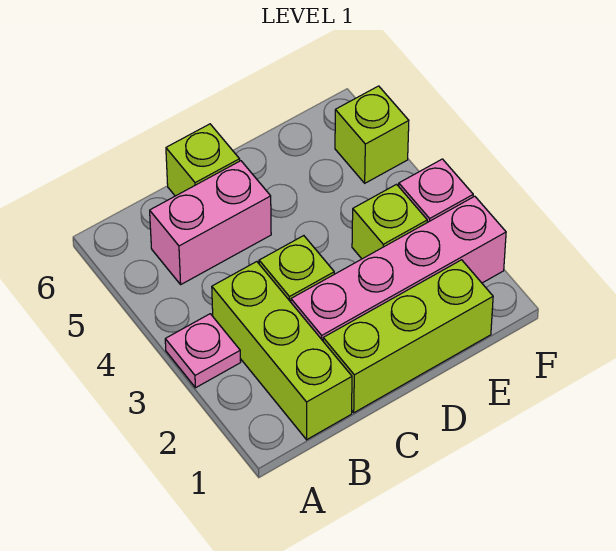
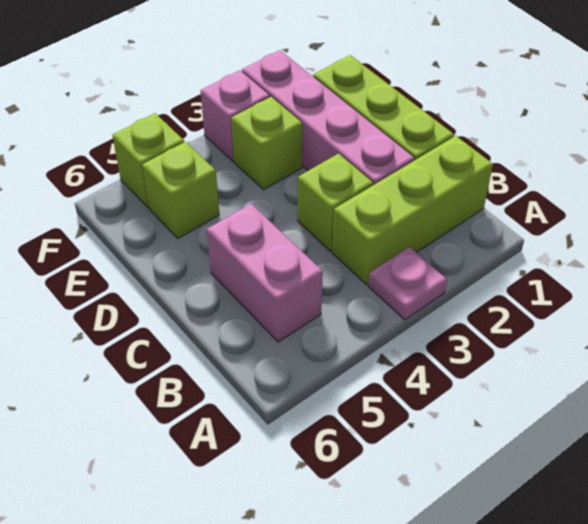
lime 1x1 brick [166,124,240,196] -> lime 1x1 brick moved to [142,142,219,238]

